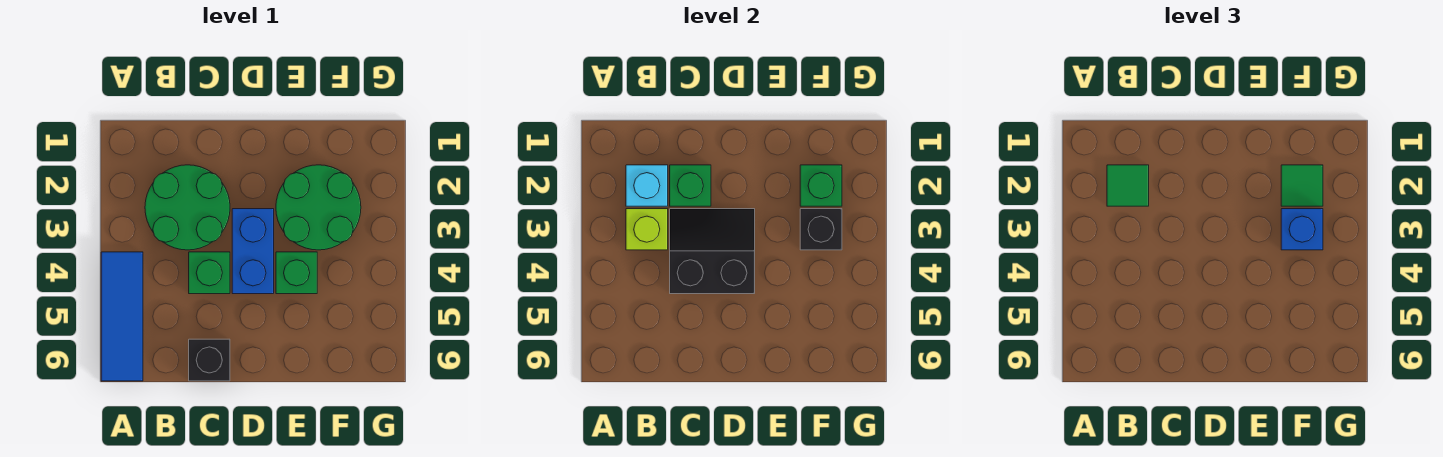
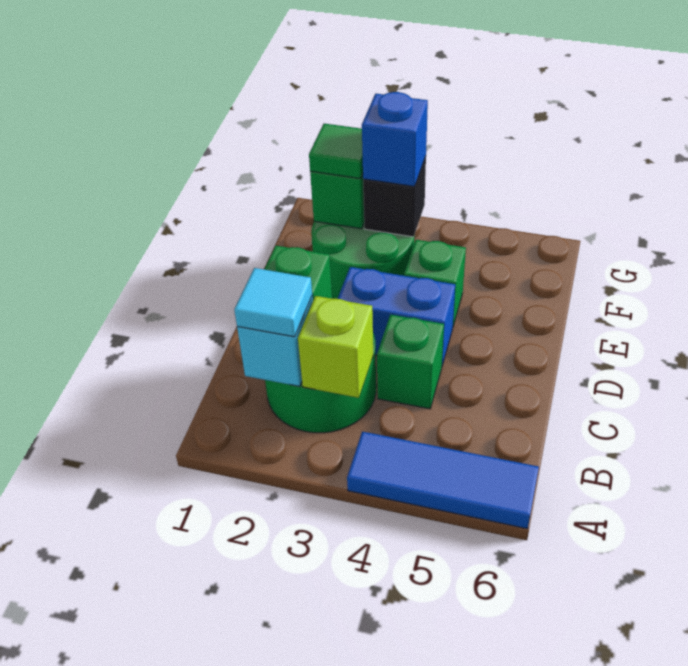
green 1x1 tile [1107,165,1149,206] -> cyan 1x1 tile [234,268,312,337]
black 2x2 slope [670,209,755,294] -> none
black 1x1 brick [189,339,230,381] -> none

